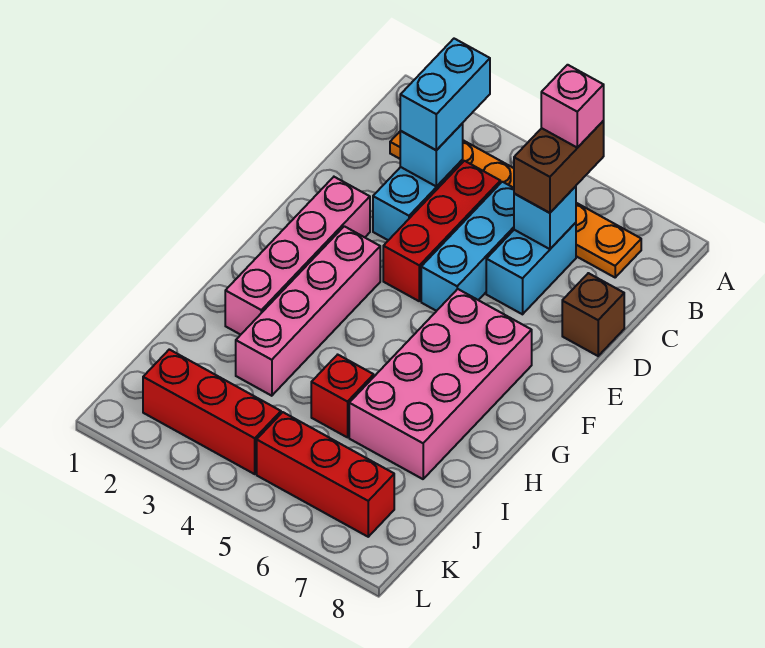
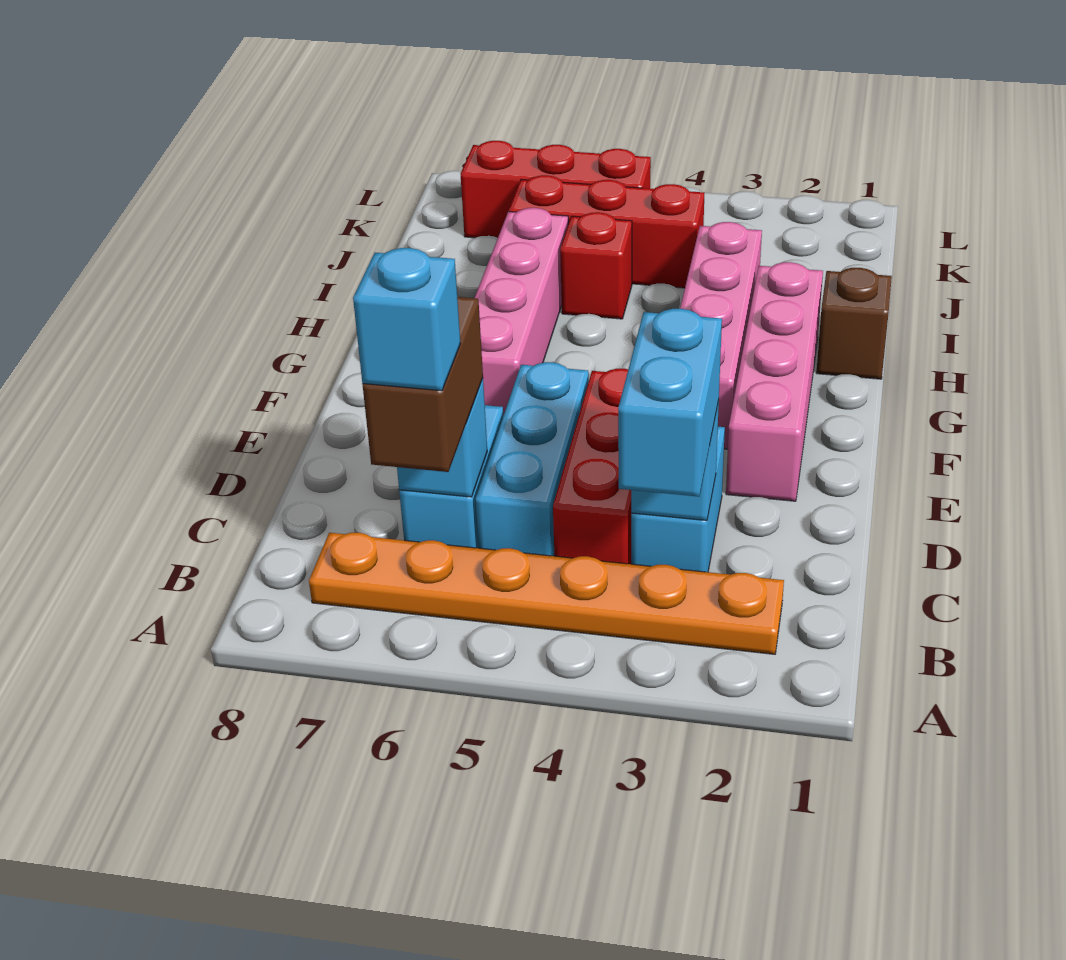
pink 1x1 brick [541,65,604,148] -> cyan 1x1 brick [353,248,460,391]
brown 1x1 brick [562,273,624,356] -> brown 1x1 brick moved to [816,268,892,379]
pink 2x4 brick [349,289,532,479] -> pink 1x4 brick [475,208,568,415]
red 1x3 brick [143,349,281,474] -> red 1x3 brick moved to [509,175,705,288]

